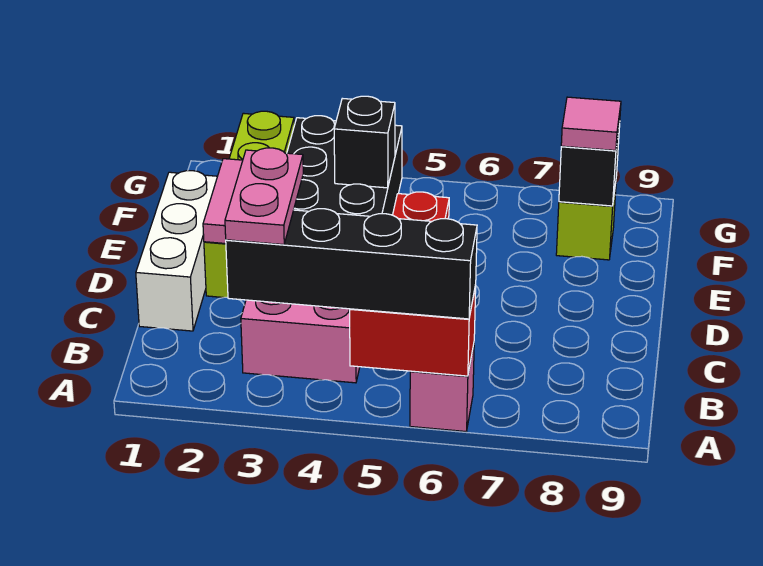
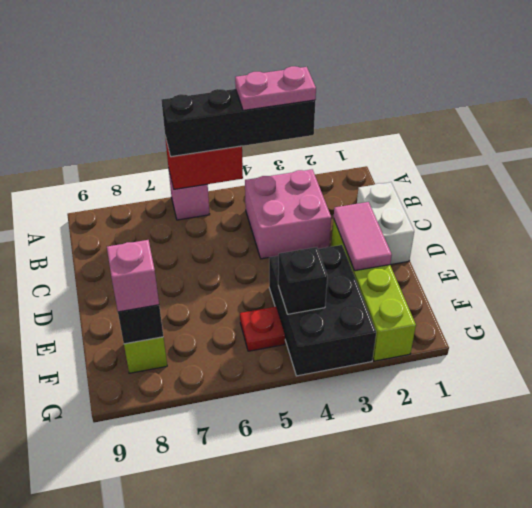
pink 1x2 plate [225,148,303,245] -> pink 1x2 plate turned to [235,66,316,110]
white 1x3 brick [136,171,217,331] -> white 1x2 brick [357,182,414,265]
pink 1x1 tile [561,97,621,151] -> pink 1x1 brick [107,240,159,312]

